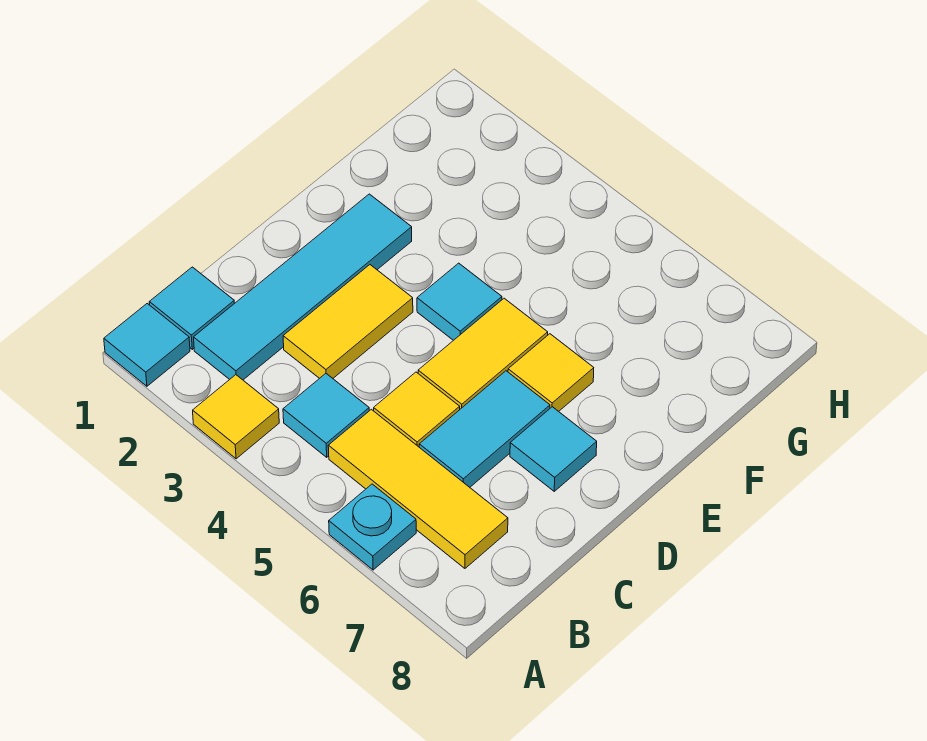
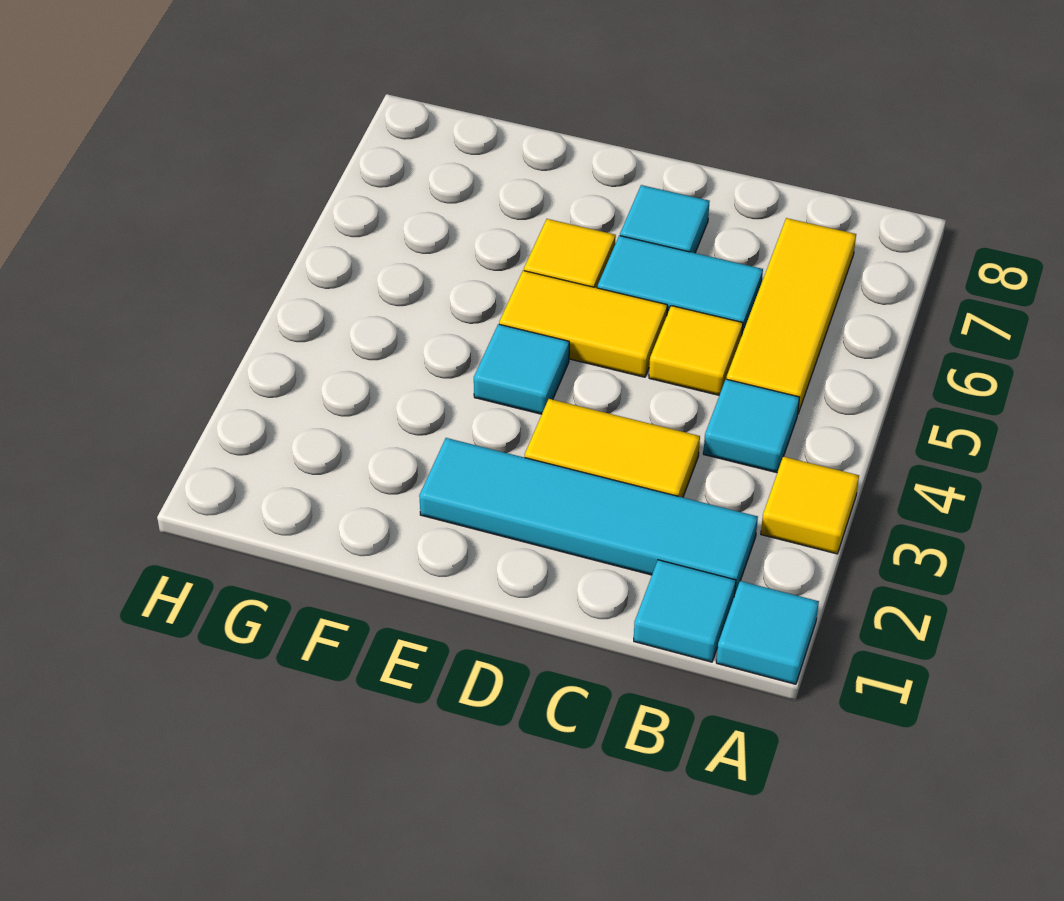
cyan 1x1 plate [329,484,416,570] -> none

